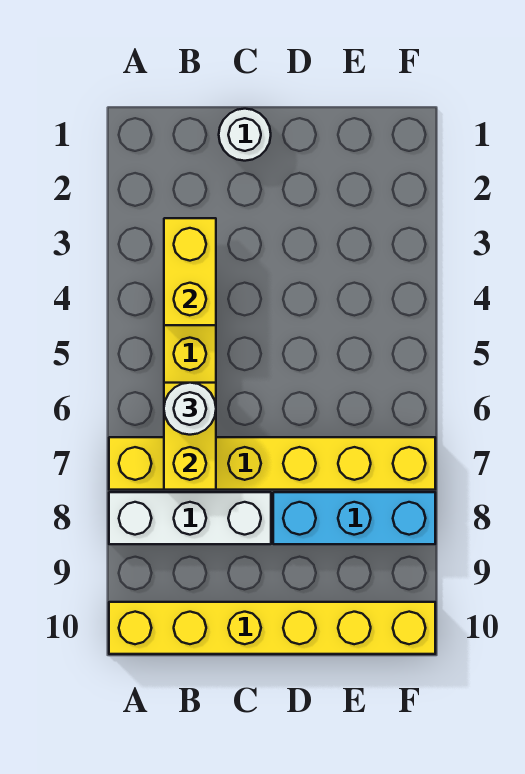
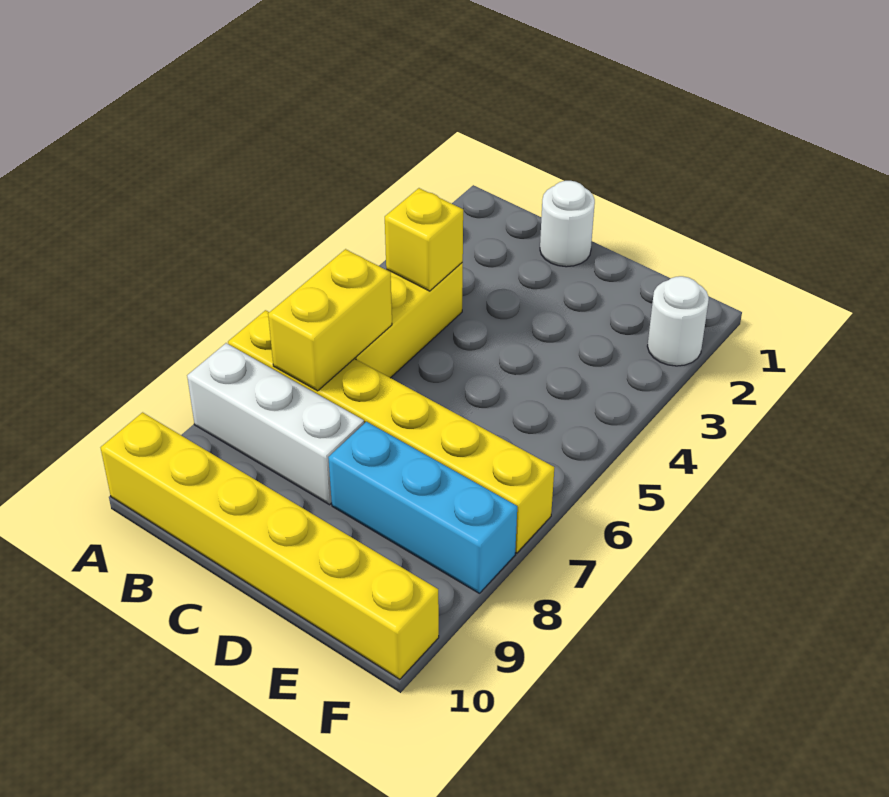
yellow 1x2 brick [164,218,216,325] -> yellow 1x1 brick [385,188,463,291]
white 1x1 round brick [164,383,216,435] -> white 1x1 round brick moved to [647,276,709,366]

